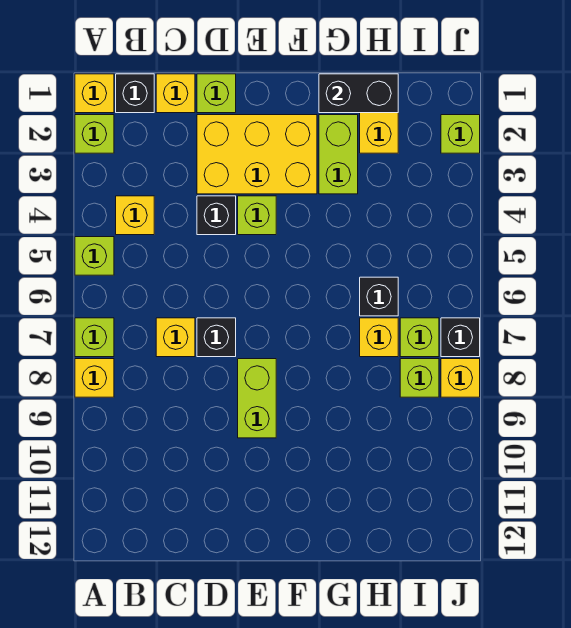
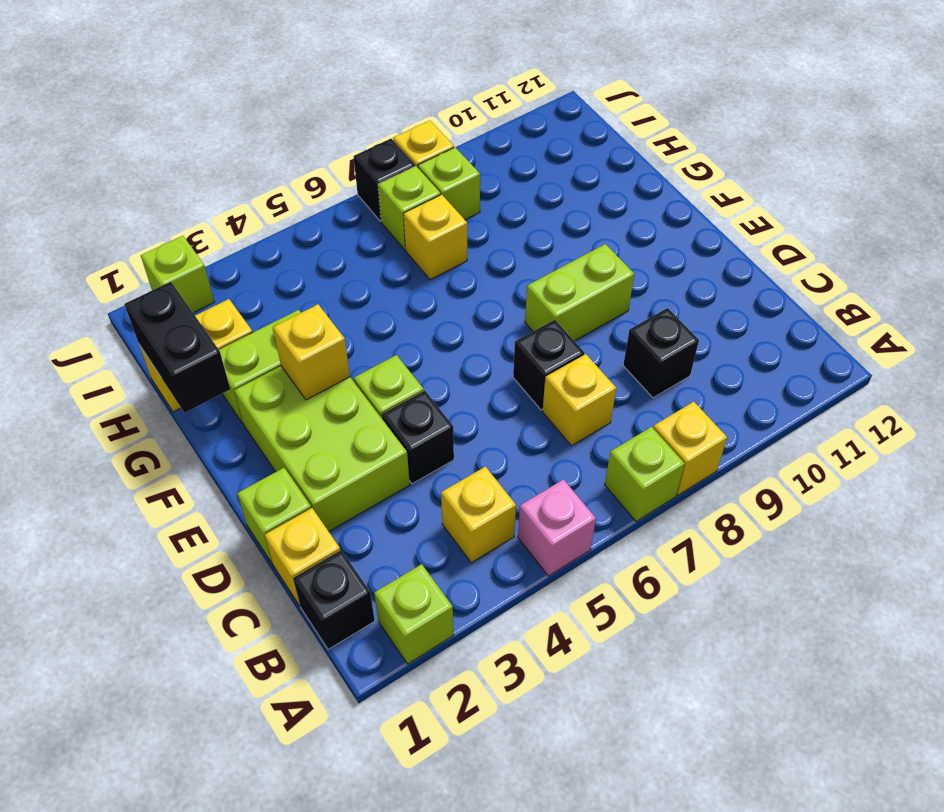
yellow 1x1 brick [75,74,114,113] -> yellow 1x1 brick moved to [273,304,350,400]
lime 1x1 brick [75,237,114,275] -> pink 1x1 brick [518,480,596,576]
yellow 2x3 brick [197,115,317,194] -> lime 2x3 brick [234,366,410,531]
black 1x1 brick [360,277,398,316] -> black 1x1 brick moved to [623,308,699,398]

